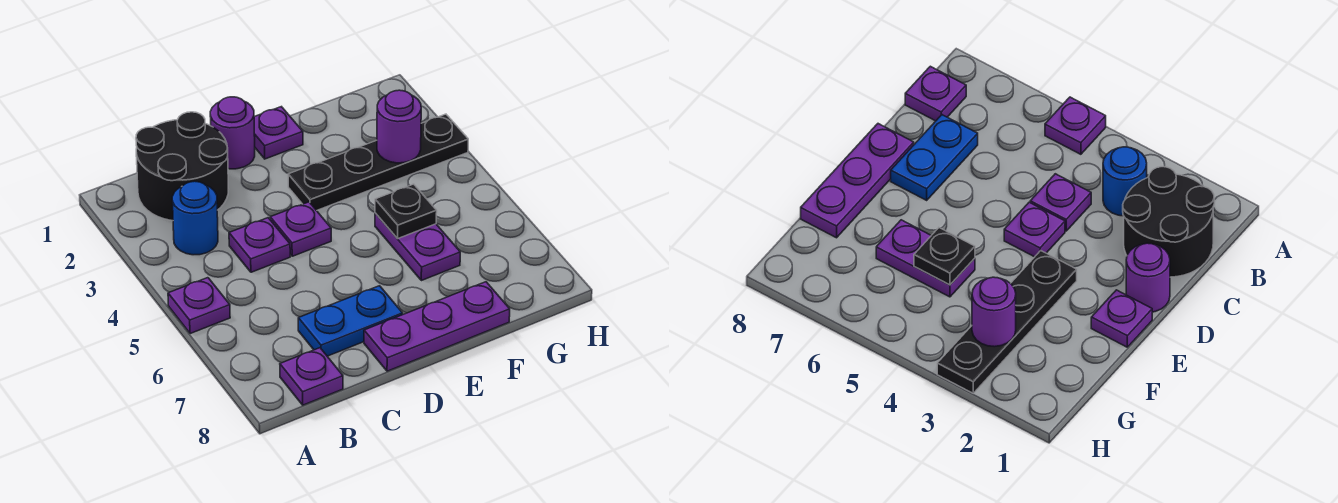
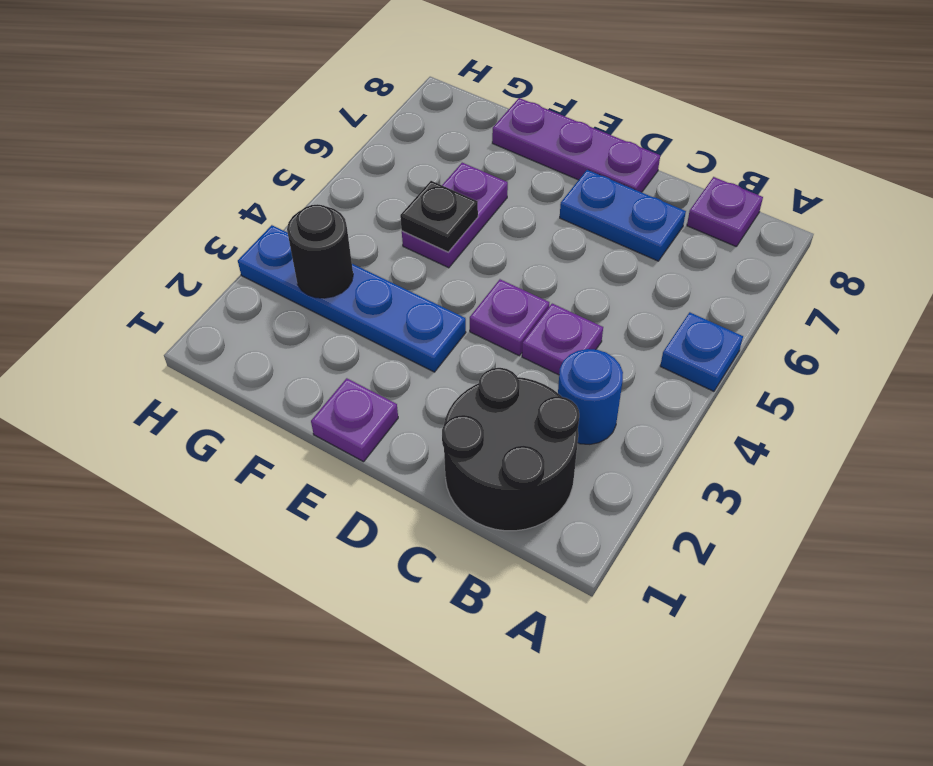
purple 1x1 plate [168,278,230,334] -> blue 1x1 plate [660,312,743,391]
purple 1x1 round brick [210,97,255,169] -> none
black 1x4 plate [288,114,468,211] -> blue 1x4 plate [238,225,466,372]
purple 1x1 round brick [377,90,421,163] -> black 1x1 round brick [287,204,353,298]

